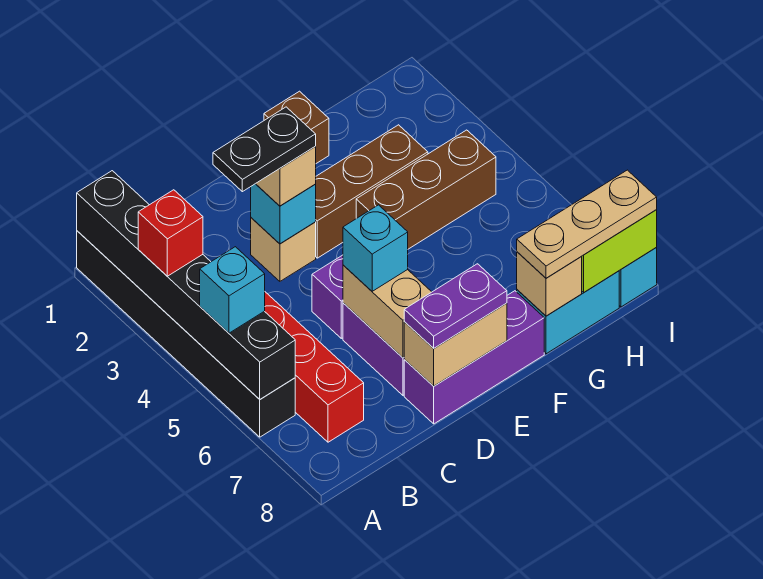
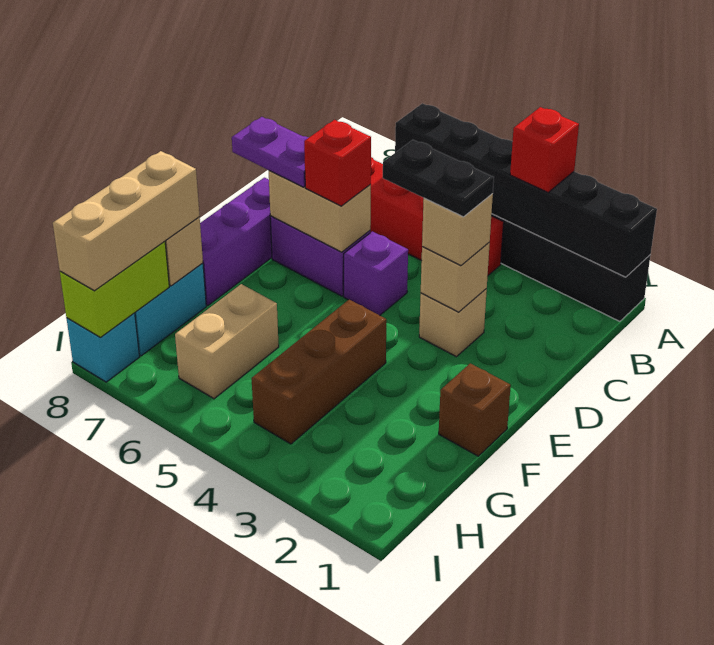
cyan 1x1 brick [200,247,265,333] -> none
black 1x2 plate [213,107,316,192] -> black 1x2 plate turned to [383,140,494,217]
cyan 1x1 brick [251,184,316,244] -> tan 1x1 brick [421,243,490,312]
cyan 1x1 brick [343,205,408,291] -> red 1x1 brick [304,120,371,206]
tan 1x2 brick [404,303,507,386] -> tan 1x2 brick moved to [175,284,279,399]
purple 1x2 plate [404,264,507,348] -> purple 1x2 plate turned to [232,117,309,187]
brown 1x3 brick [315,125,428,258] -> none
tan 1x3 plate [517,170,657,278] -> tan 1x3 brick [53,151,200,291]

